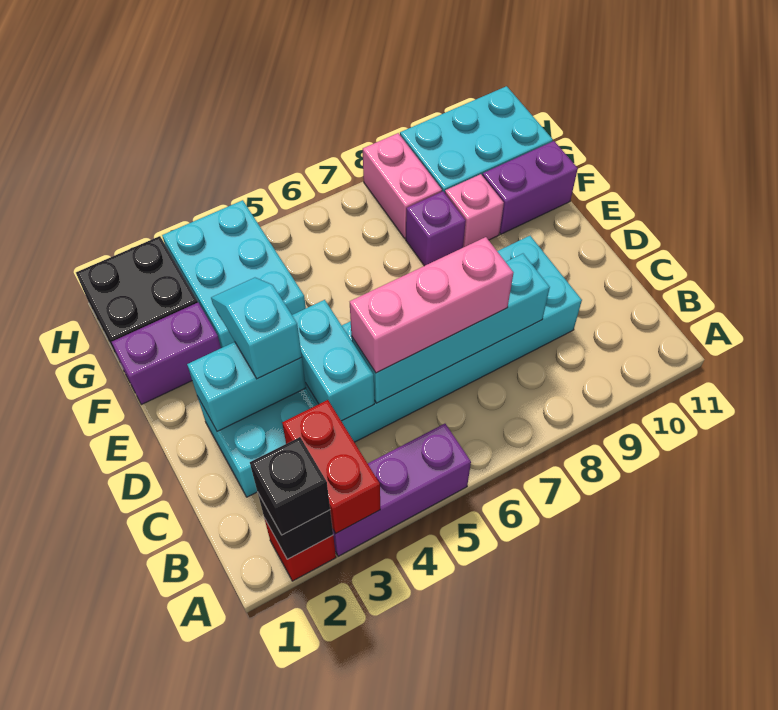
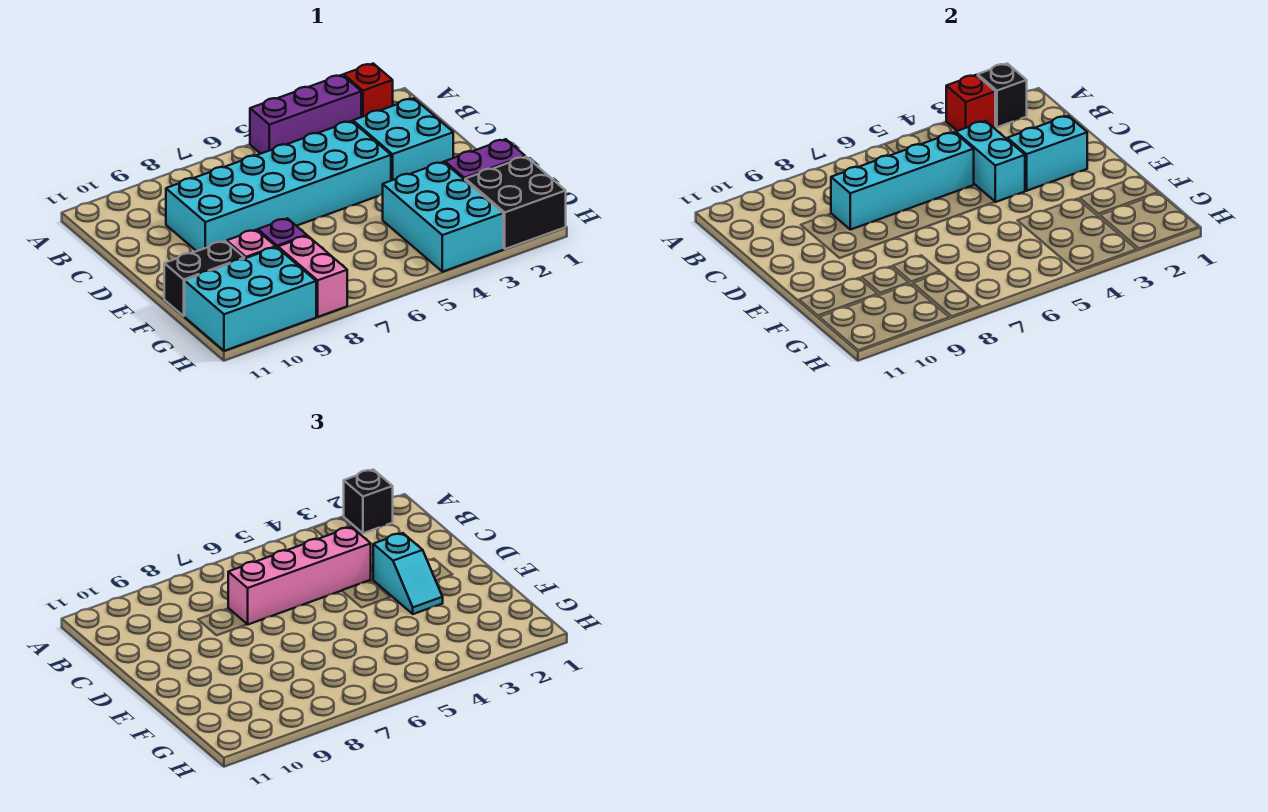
red 1x2 brick [282,400,380,533] -> red 1x1 brick [946,75,995,131]
pink 1x3 brick [350,237,513,373] -> pink 1x4 brick [228,527,371,624]
purple 1x2 brick [482,141,578,234] -> black 1x2 brick [164,241,244,316]

